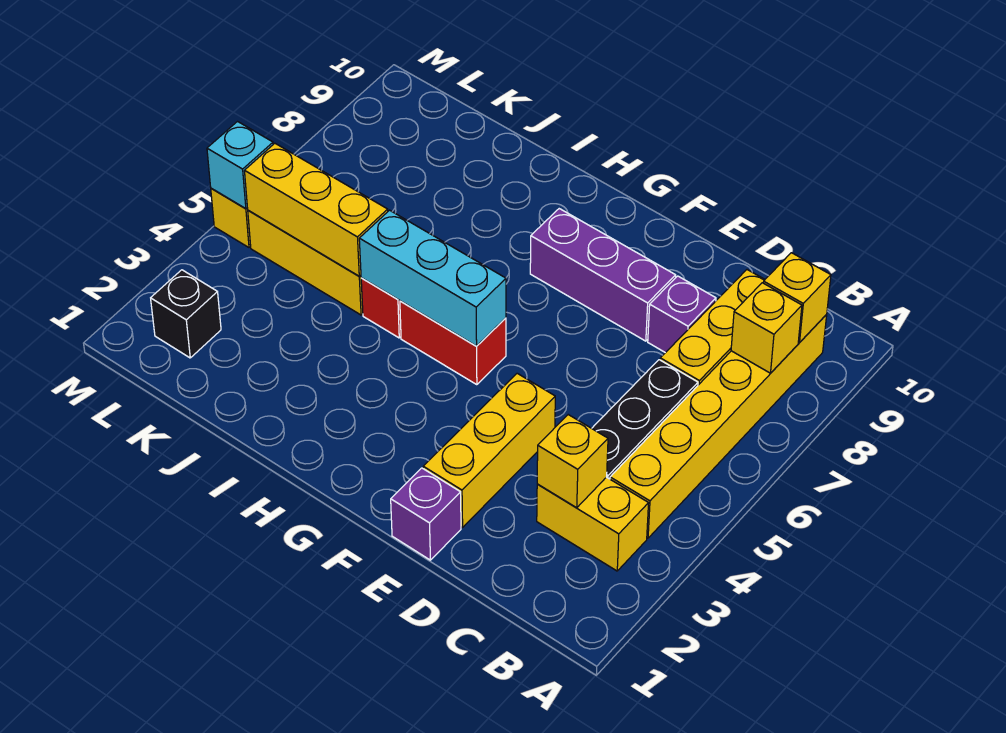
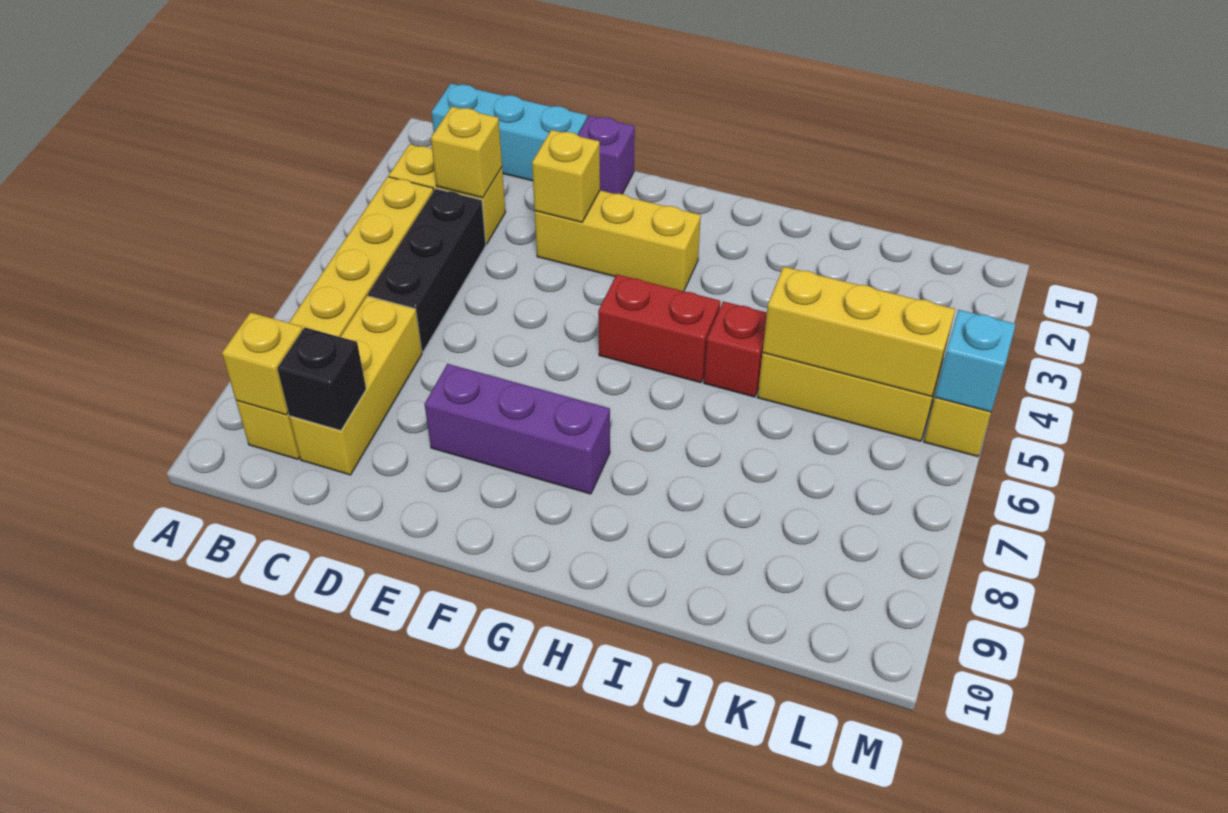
yellow 1x1 brick [731,283,802,373] -> yellow 1x1 brick moved to [532,130,600,222]
purple 1x1 brick [648,276,716,353] -> none
yellow 1x3 brick [423,373,555,527] -> yellow 1x3 brick turned to [535,191,701,291]
cyan 1x3 brick [359,210,506,346] -> cyan 1x3 brick moved to [431,84,587,181]
black 1x1 brick [151,270,221,358] -> black 1x1 brick moved to [277,327,366,431]

